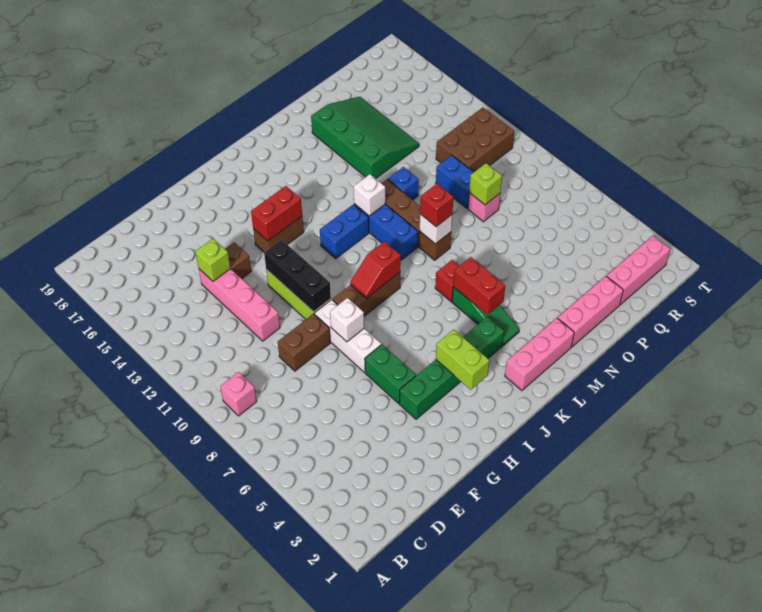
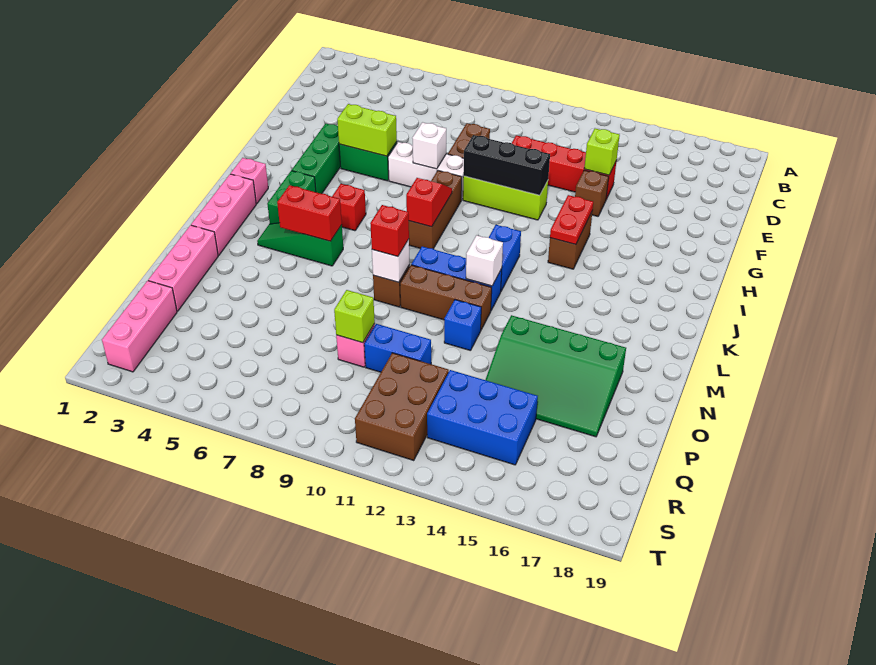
pink 1x1 brick [220,372,257,416] -> pink 1x1 brick moved to [231,158,268,204]
pink 1x4 brick [199,269,280,341] -> red 1x4 brick [512,135,616,199]
red 1x2 brick [251,186,302,241] -> red 1x2 plate [550,195,593,245]
lime 1x2 brick [436,330,489,390] -> lime 1x2 brick moved to [337,104,397,156]
red 1x1 brick [435,260,460,302] -> red 1x1 brick moved to [332,184,366,231]
none -> blue 2x3 brick [427,370,538,465]

